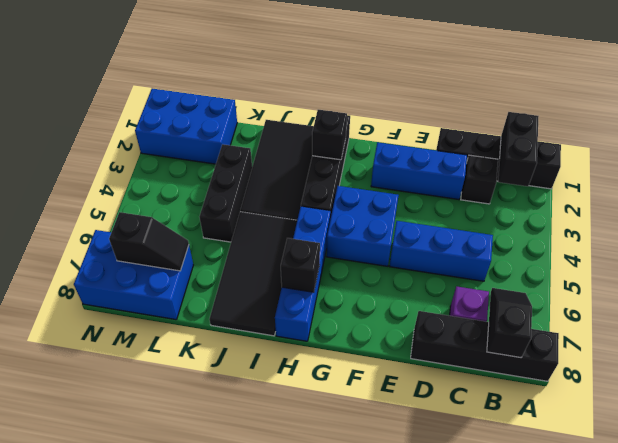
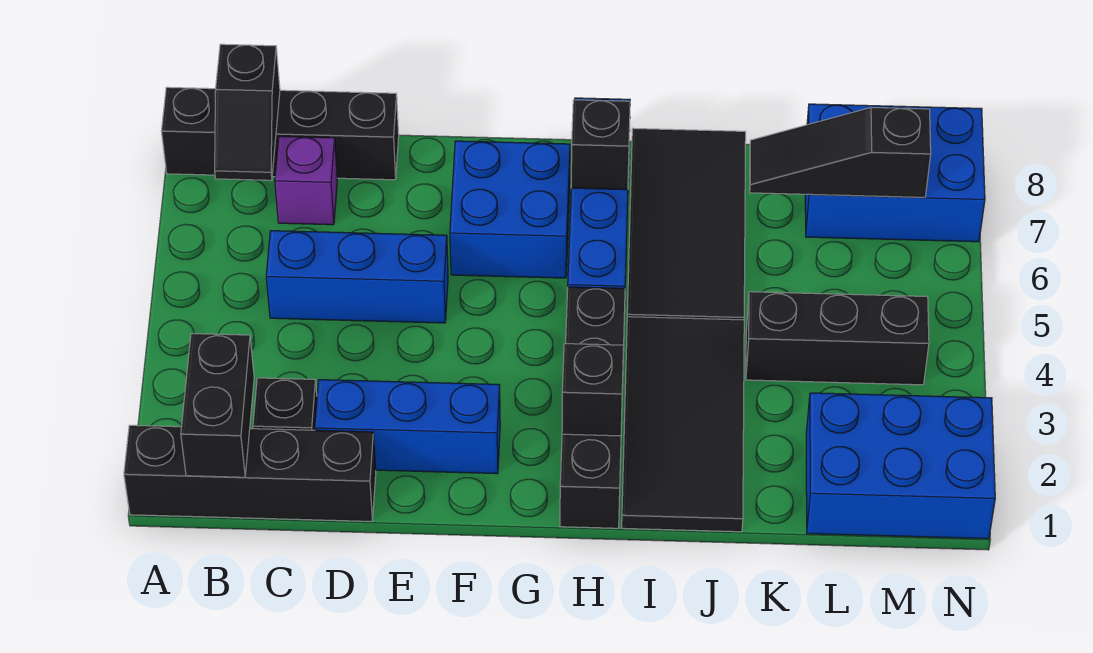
blue 2x2 brick [326,186,399,266] -> blue 2x2 brick moved to [450,141,570,278]
black 1x3 brick [199,144,252,242] -> black 1x3 brick turned to [746,292,929,385]
black 1x2 slope [109,212,189,271] -> black 1x3 slope [750,108,931,197]

